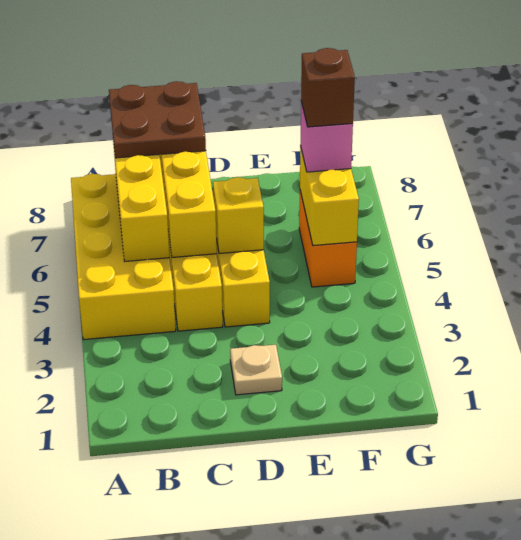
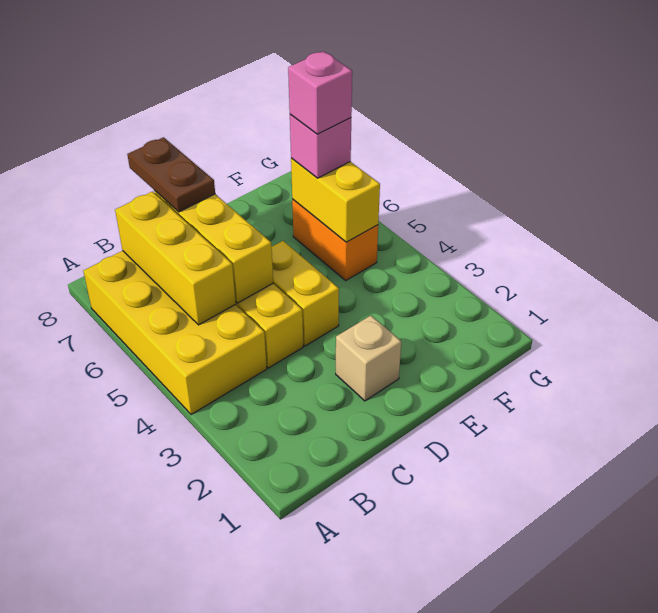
brown 2x2 plate [109,81,206,158] -> brown 1x2 plate [127,137,215,212]
tan 1x1 plate [230,345,282,395] -> tan 1x1 brick [336,316,401,401]
yellow 1x1 brick [213,177,264,253] -> none
brown 1x1 brick [301,48,355,127] -> pink 1x1 brick [288,51,352,134]

